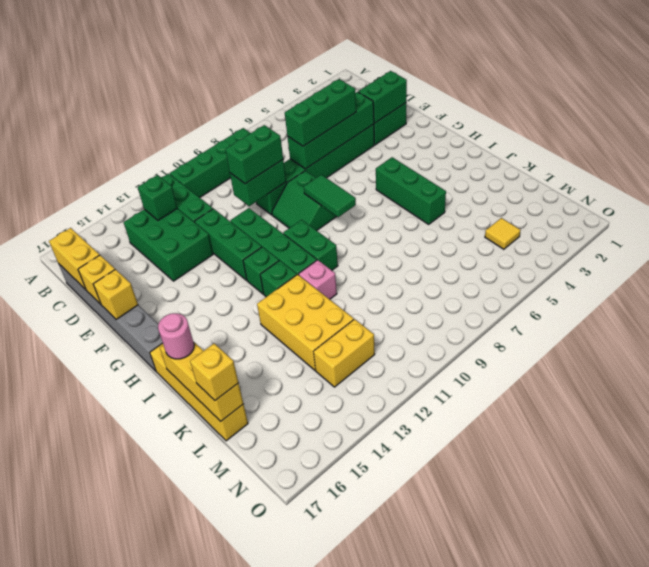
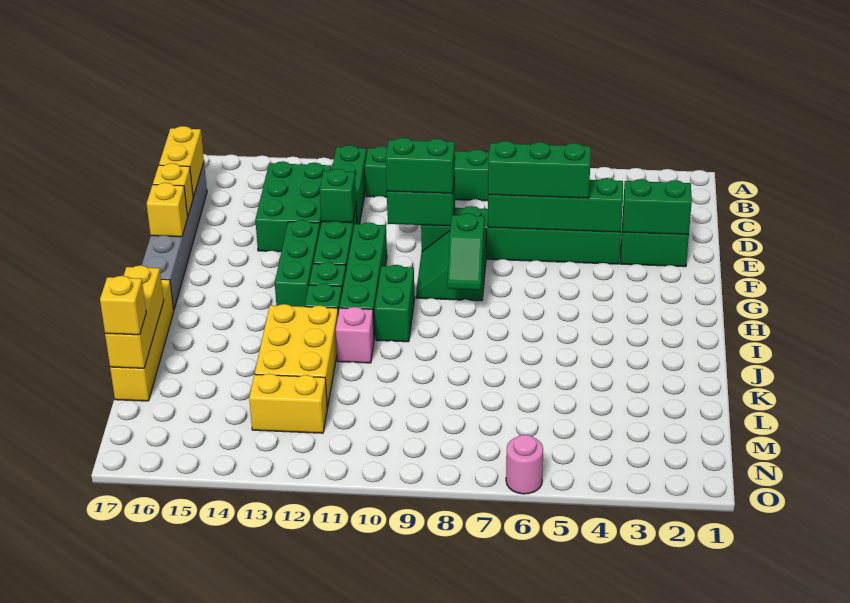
green 1x1 brick [138,175,177,220] -> green 1x1 brick moved to [320,169,356,223]
green 1x2 tile [304,175,356,217] -> green 1x2 slope [447,213,485,290]
green 1x3 brick [376,157,446,224] -> green 1x3 brick moved to [275,220,320,307]
pink 1x1 round brick [158,313,194,359] -> pink 1x1 round brick moved to [506,435,543,494]
yellow 1x1 tile [485,218,521,249] -> none

